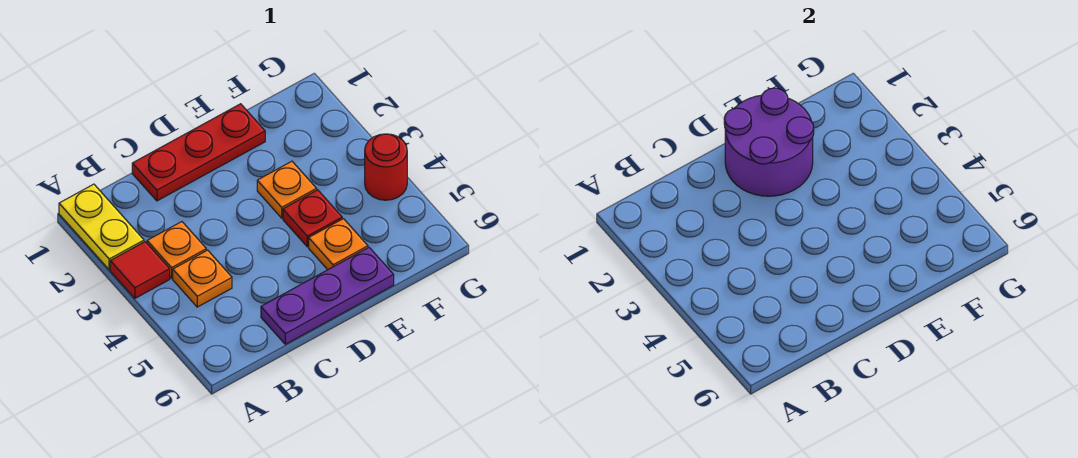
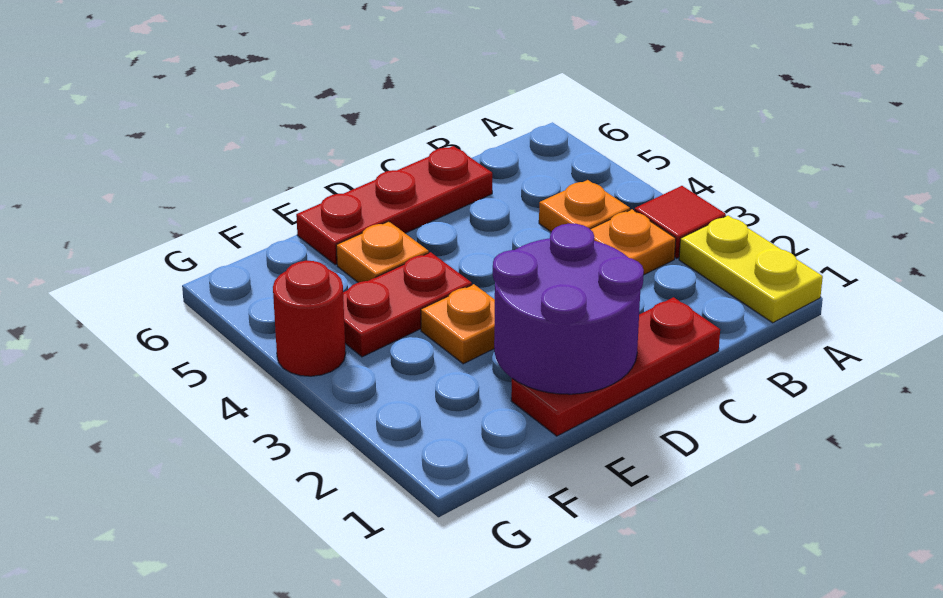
purple 1x3 plate [261,248,394,344] -> red 1x3 plate [296,146,492,265]
red 1x1 plate [283,190,342,247] -> red 1x2 plate [343,252,472,357]

